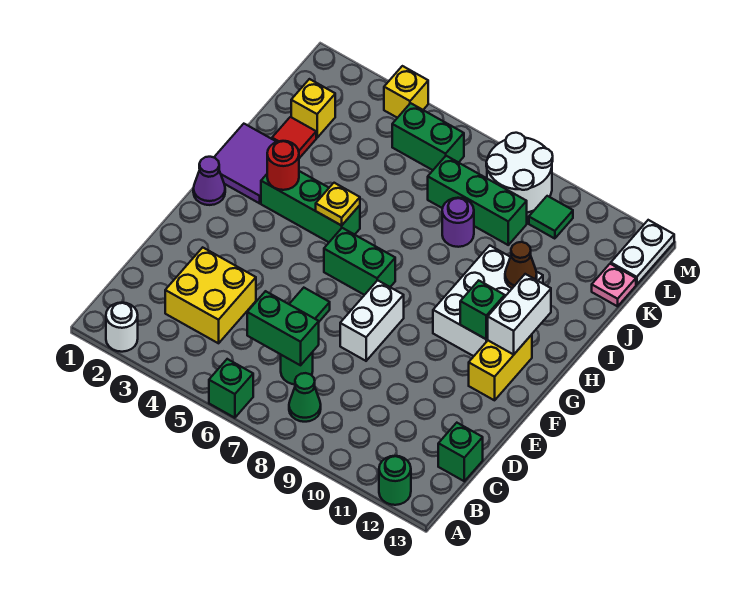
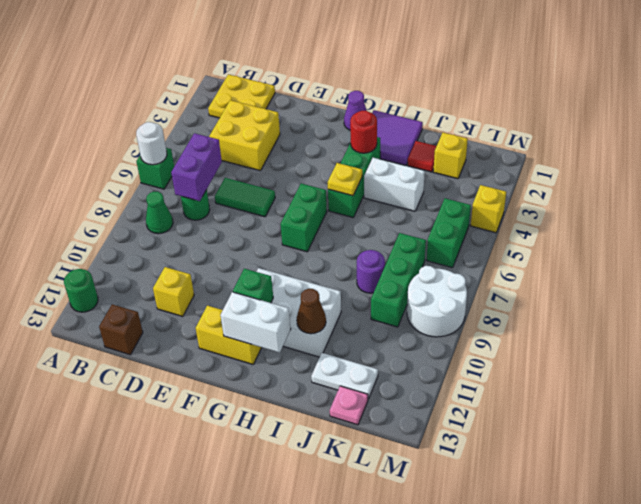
white 1x1 round brick [106,303,138,352] -> white 1x1 round brick moved to [136,122,167,165]
none -> yellow 2x2 plate [208,74,275,118]
green 1x2 brick [247,291,319,365] -> purple 1x2 brick [171,133,222,201]
green 1x1 brick [438,423,483,481] -> brown 1x1 brick [99,304,143,355]
none -> yellow 1x1 brick [153,267,194,316]
white 1x2 brick [340,280,404,361] -> white 1x2 brick moved to [364,158,425,211]
green 1x1 tile [529,196,573,239] -> none
white 1x2 plate [611,220,674,285] -> white 1x2 plate moved to [311,353,378,399]

